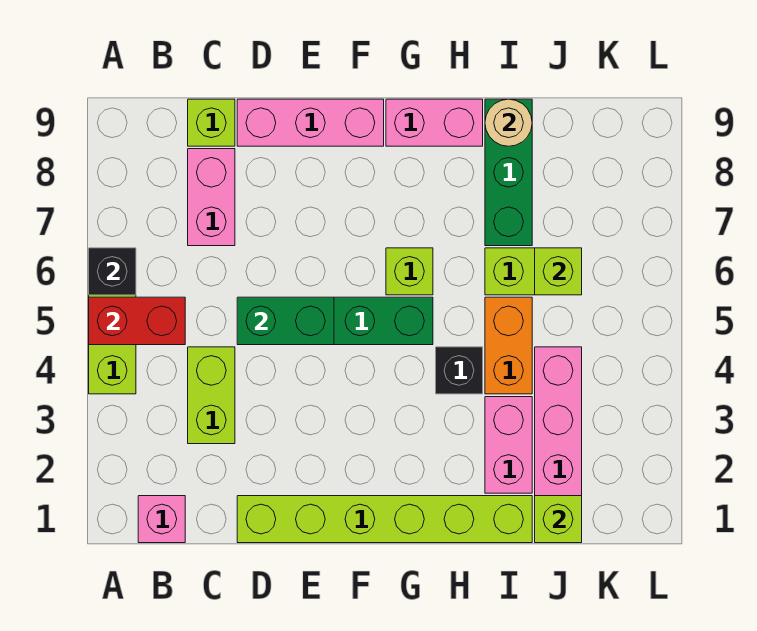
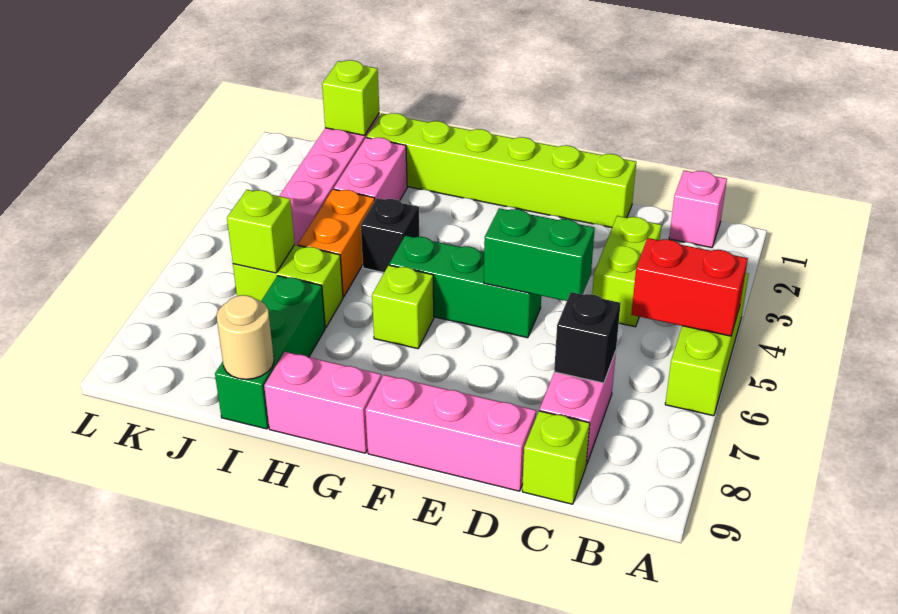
black 1x1 brick [89,248,136,295] -> black 1x1 brick moved to [554,292,621,383]

